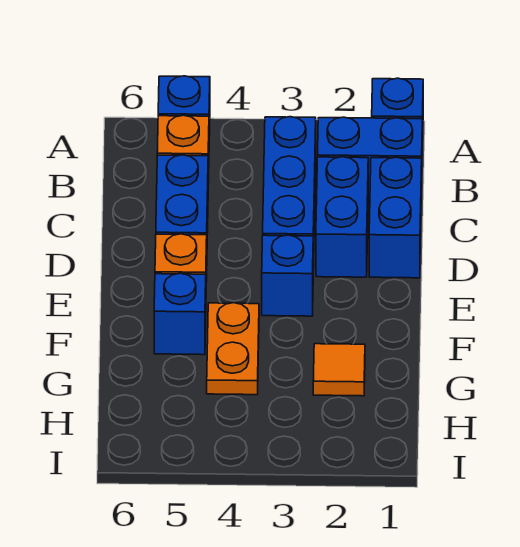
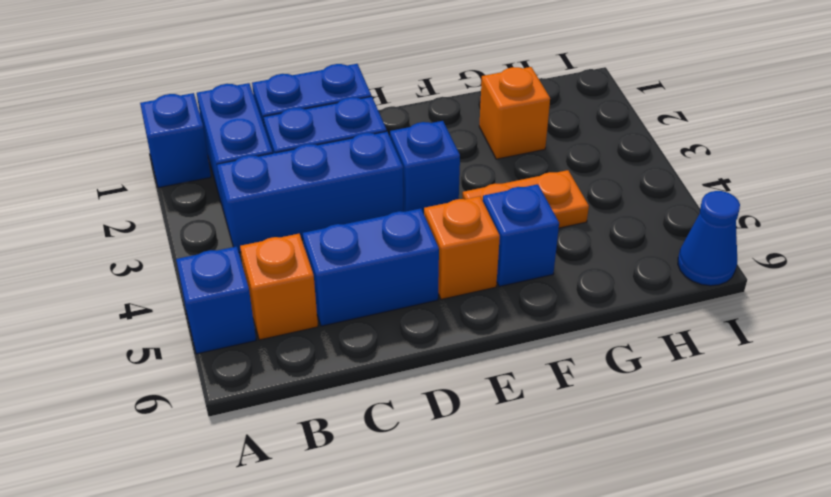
orange 1x1 tile [313,344,365,396] -> orange 1x1 brick [479,67,550,159]
none -> blue 1x1 cone [678,191,740,286]

